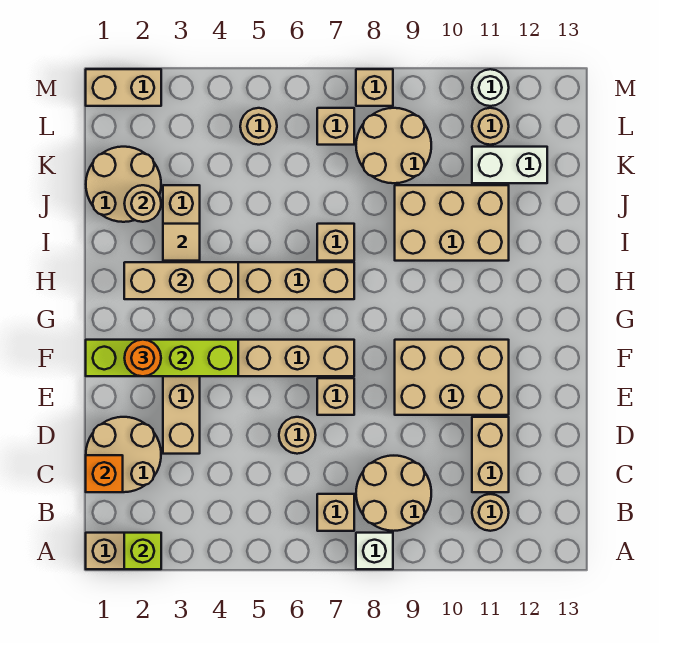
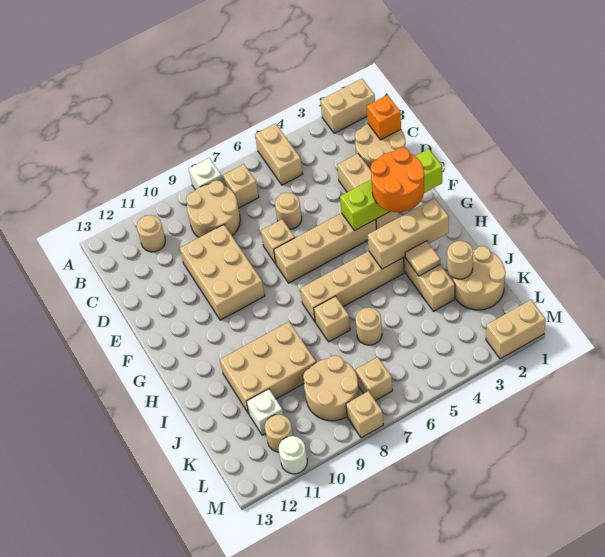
lime 1x1 brick [124,533,161,569] -> none
tan 1x2 brick [472,417,509,492] -> tan 1x2 brick moved to [255,123,303,185]
tan 2x3 brick [395,340,509,415] -> tan 2x3 brick turned to [180,225,265,320]
orange 1x1 round brick [125,340,161,376] -> orange 2x2 round brick [371,148,424,212]
white 1x2 brick [472,147,547,183] -> white 1x1 brick [246,389,283,435]
tan 1x1 round brick [240,108,277,145] -> tan 1x1 round brick moved to [355,308,382,345]

